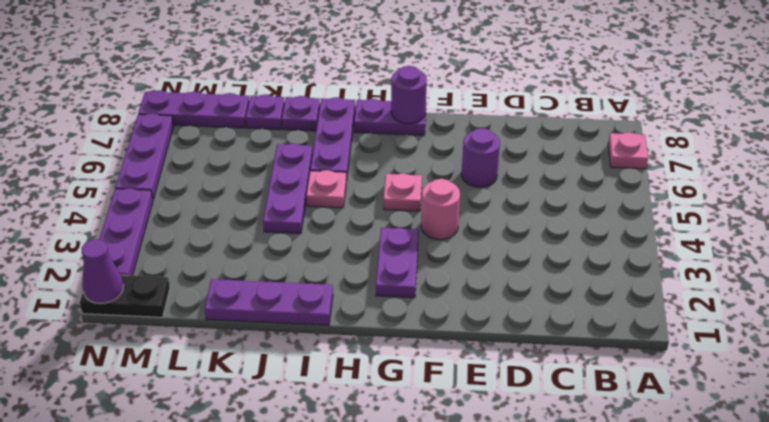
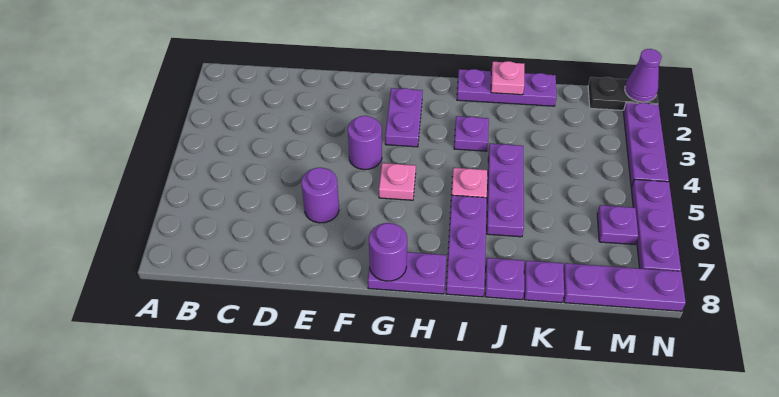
pink 1x1 plate [608,132,648,169] -> pink 1x1 plate moved to [491,61,524,95]
pink 1x1 round brick [421,179,460,240] -> purple 1x1 round brick [348,116,382,170]
none -> purple 1x1 plate [454,116,489,151]
none -> purple 1x1 plate [597,205,638,245]

